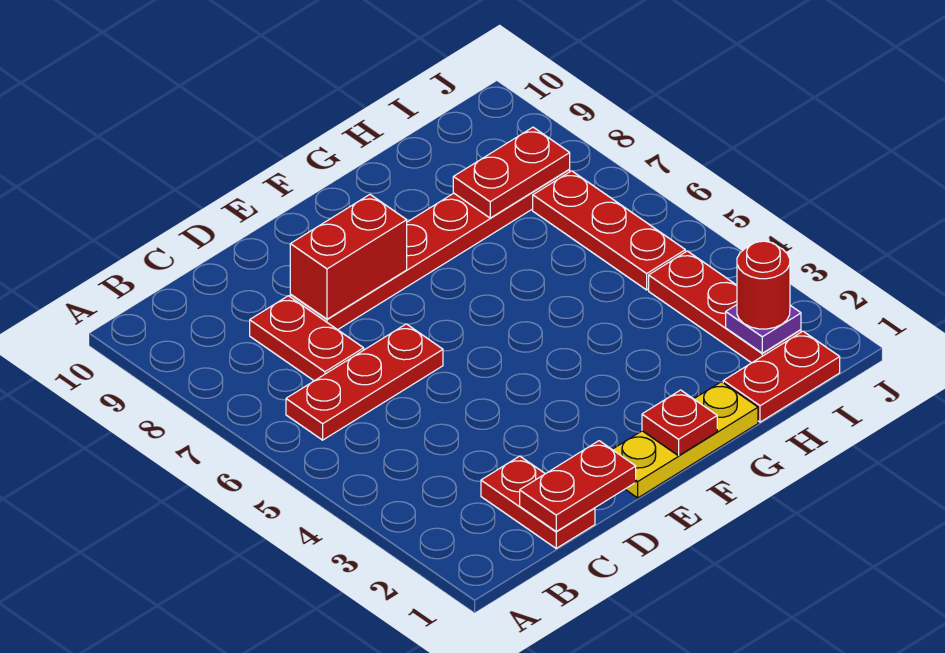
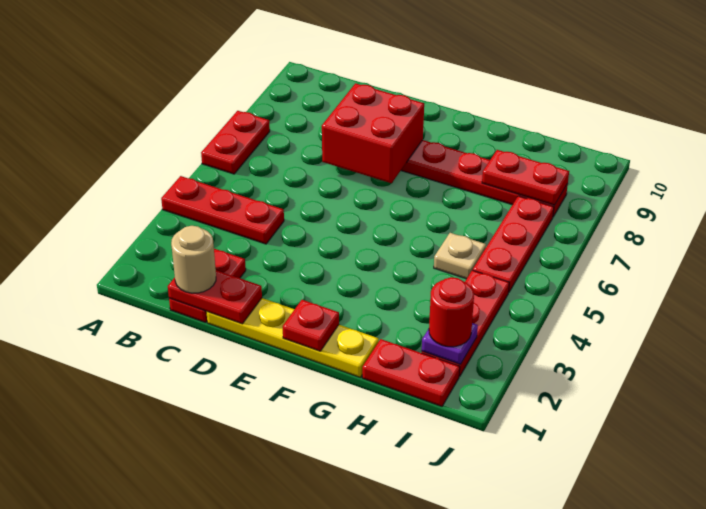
red 1x3 plate [286,324,443,440] -> red 1x3 plate moved to [161,176,284,244]
none -> tan 1x1 round brick [171,226,216,293]
red 1x2 plate [250,296,364,381] -> red 1x2 plate moved to [201,111,270,174]
red 1x2 brick [290,195,407,319] -> red 2x2 brick [322,83,424,183]
yellow 1x3 plate [612,382,758,498] -> yellow 1x4 plate [206,298,379,377]
none -> tan 1x1 plate [434,233,486,279]

